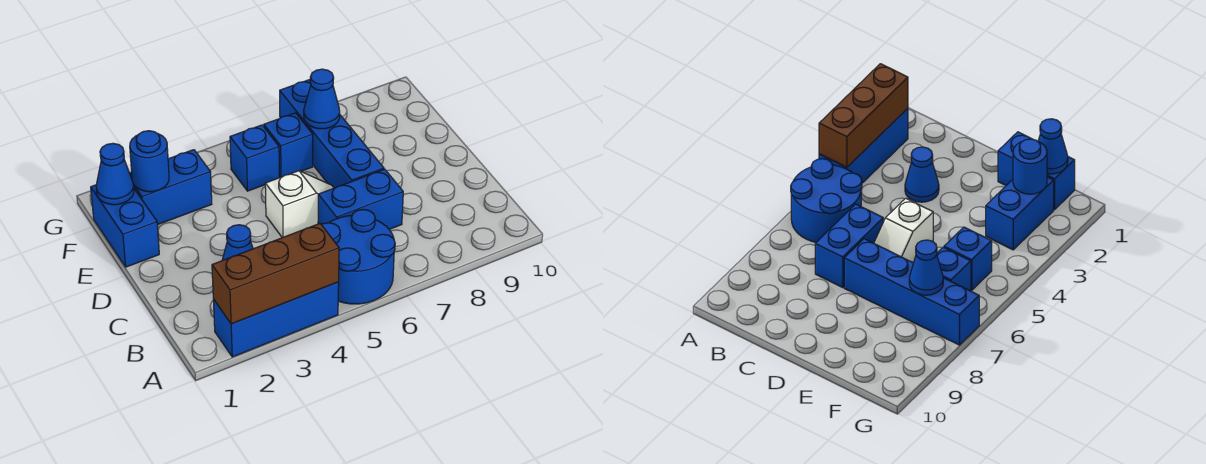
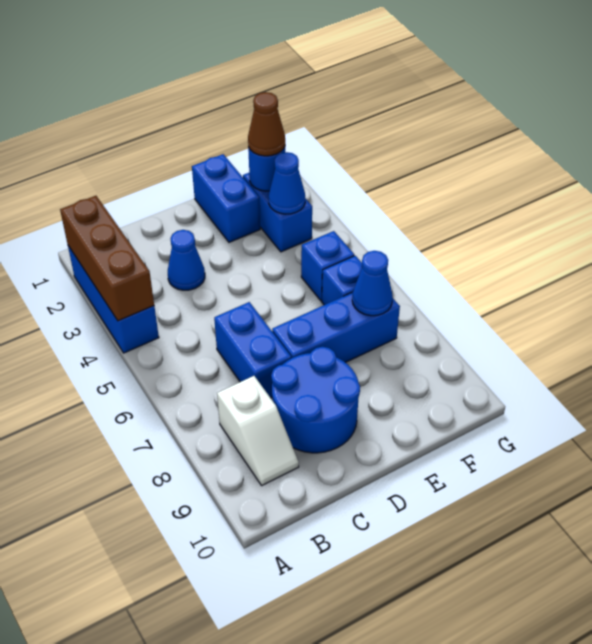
blue 2x2 round brick [321,209,395,304] -> blue 2x2 round brick moved to [271,347,360,453]
white 1x2 slope [265,171,334,238] -> white 1x2 slope moved to [217,376,299,485]
blue 1x4 brick [280,80,384,188] -> blue 1x3 brick [272,292,400,363]
blue 1x2 brick [91,185,159,267] -> blue 1x2 brick turned to [192,154,260,242]
blue 1x1 cone [96,143,134,205] -> blue 1x1 cone moved to [268,152,305,214]
none -> brown 1x1 cone [248,92,285,156]

